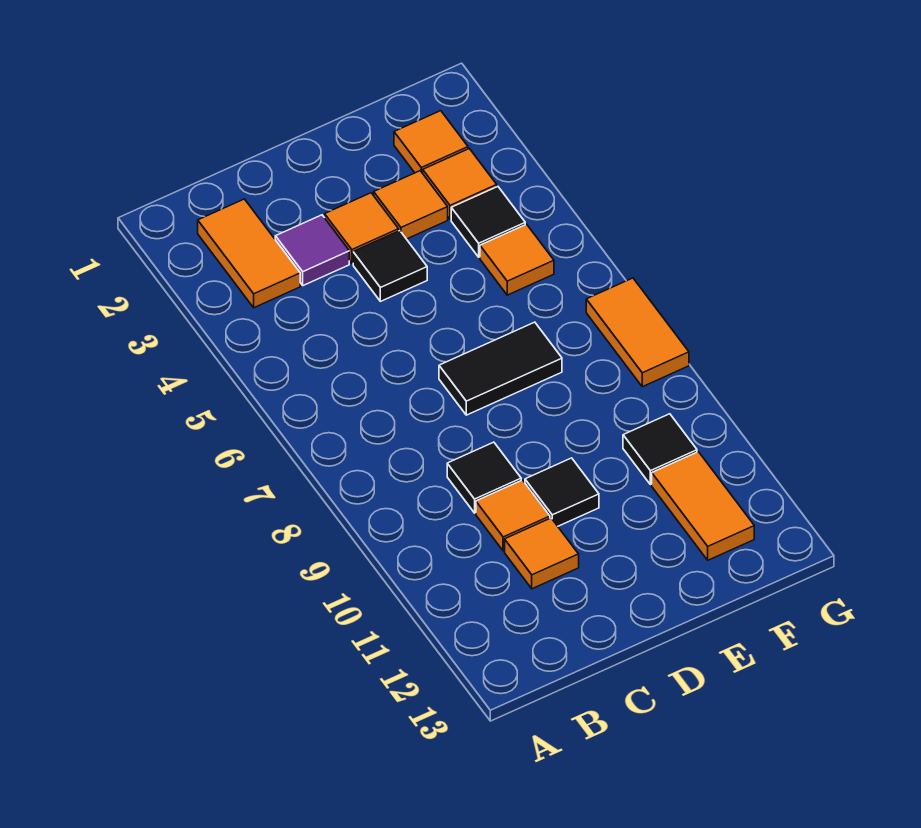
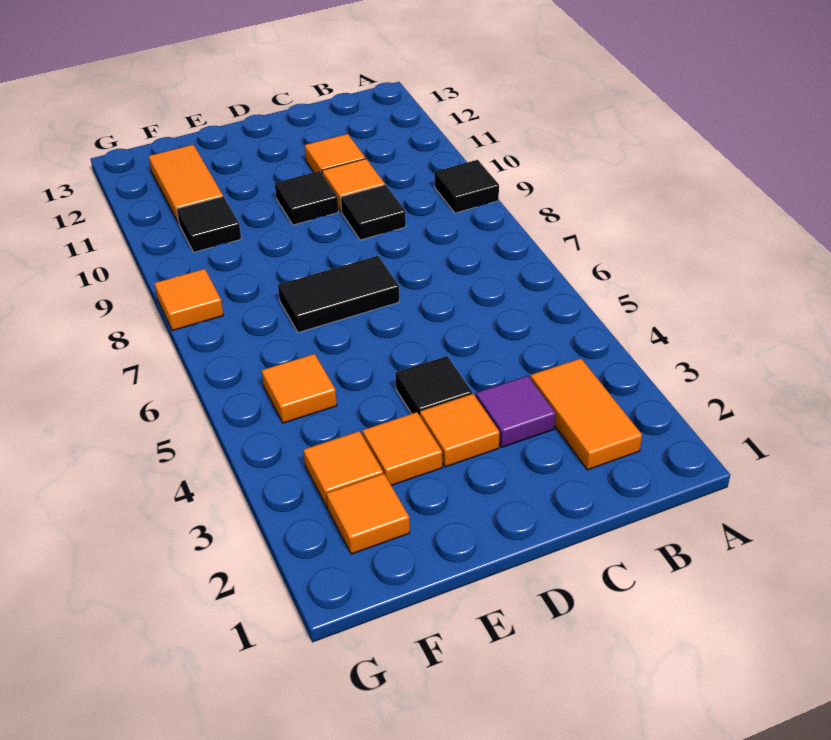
black 1x1 tile [451,187,525,257] -> black 1x1 tile moved to [434,160,499,213]
orange 1x2 tile [586,278,689,387] -> orange 1x1 tile [154,269,224,331]

